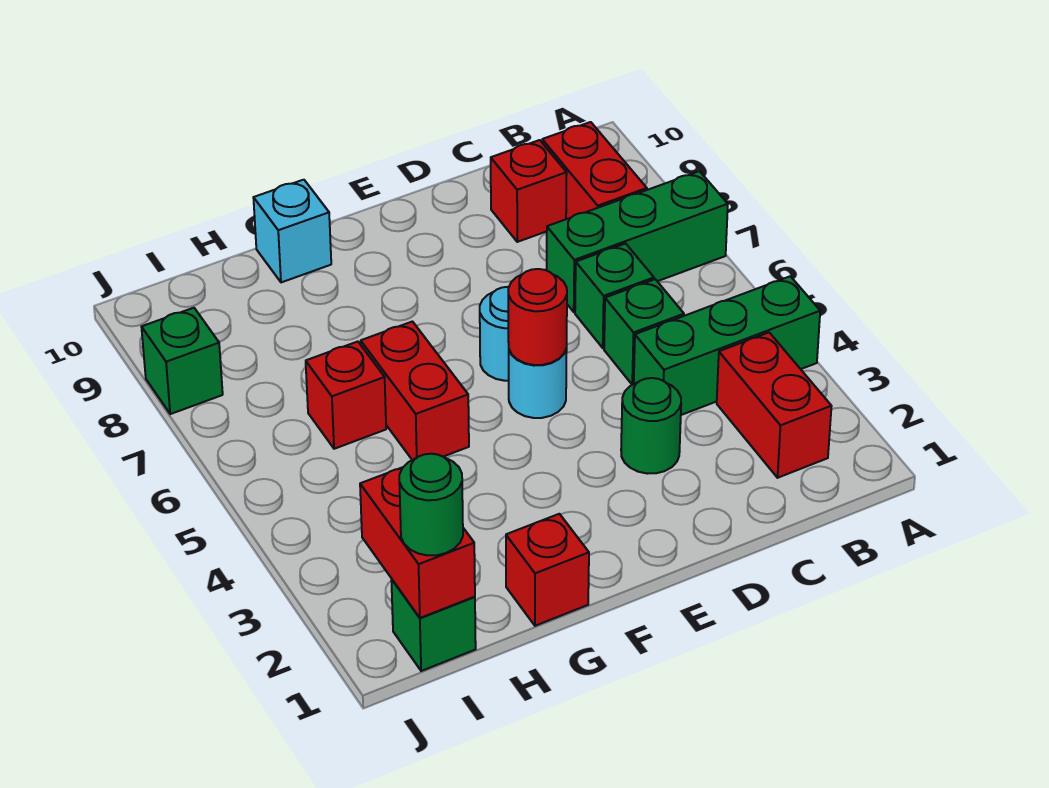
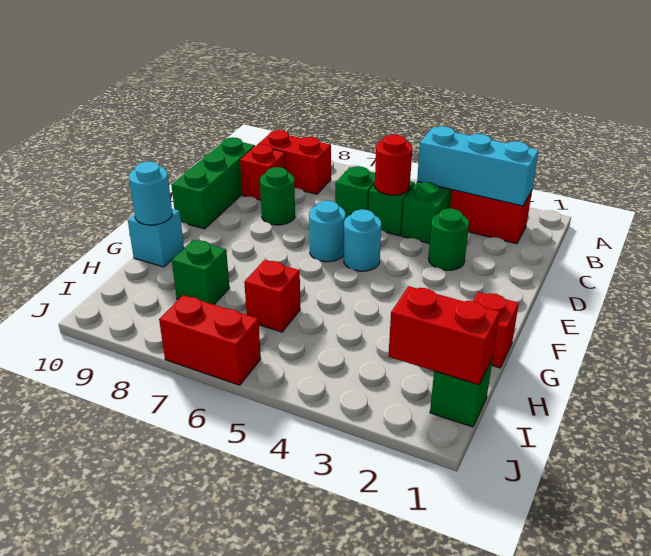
green 1x3 brick [547,171,728,312] -> green 1x3 brick moved to [171,137,255,229]
none -> cyan 1x3 brick [417,126,539,206]
red 1x1 round brick [508,269,567,365] -> red 1x1 round brick moved to [375,134,412,195]
red 1x2 brick [361,322,469,460] -> red 1x2 brick moved to [159,295,261,385]
none -> cyan 1x1 round brick [129,161,172,225]
green 1x1 round brick [399,454,463,555] -> green 1x1 round brick moved to [260,167,295,225]
green 1x1 brick [142,308,223,414] -> green 1x1 brick moved to [172,240,230,305]

